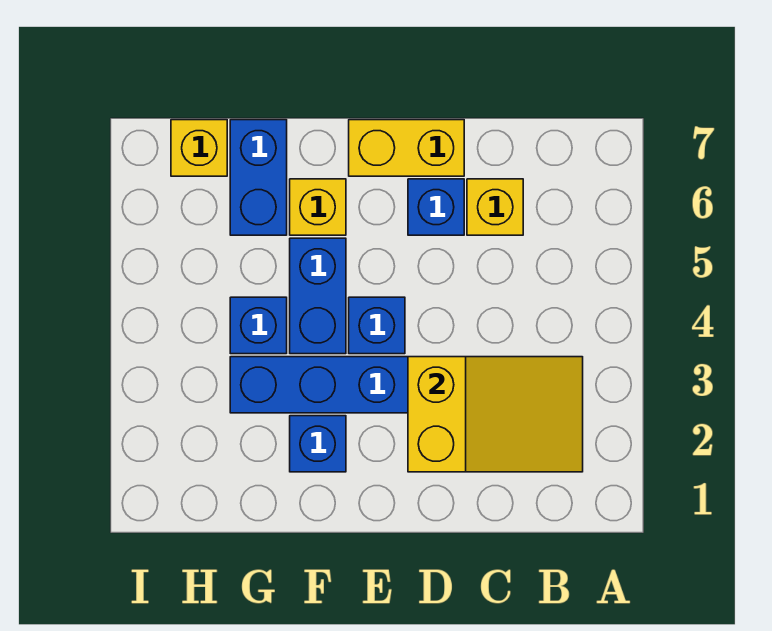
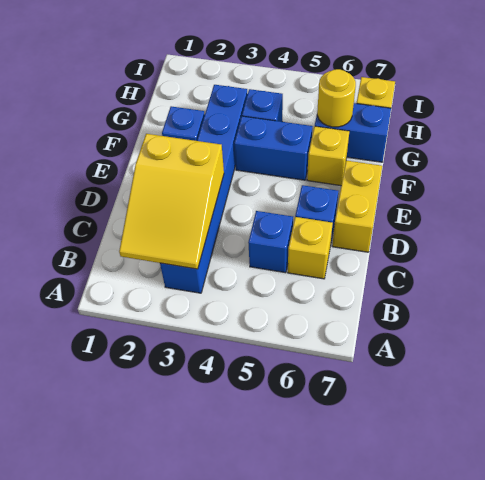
blue 1x1 brick [349,297,405,354] -> blue 1x1 brick moved to [248,211,293,273]
none -> yellow 1x1 round brick [317,69,356,127]

